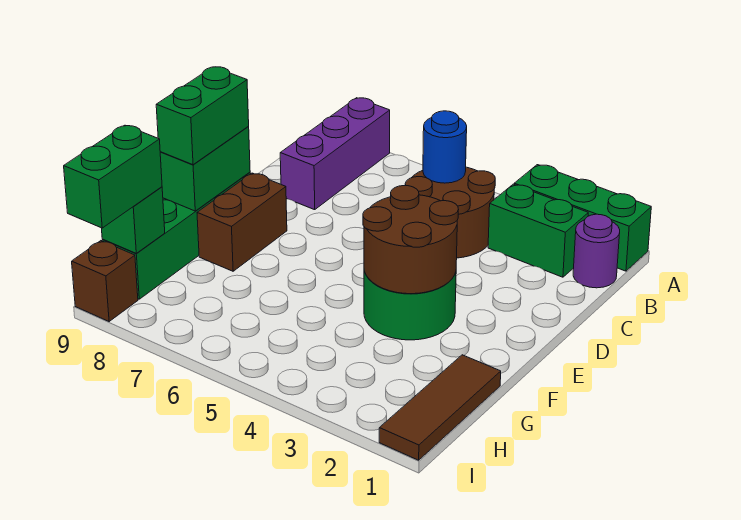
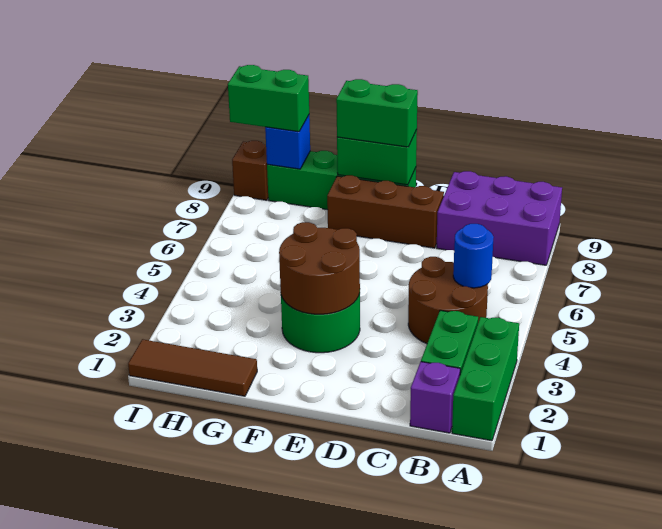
purple 1x3 brick [280,98,390,210] -> purple 2x3 brick [437,171,562,265]
purple 1x1 round brick [573,214,620,288] -> purple 1x1 brick [410,362,460,433]
brown 1x2 brick [197,173,287,271] -> brown 1x3 brick [327,175,444,248]
green 1x1 brick [102,187,165,254] -> blue 1x1 brick [265,115,310,169]

